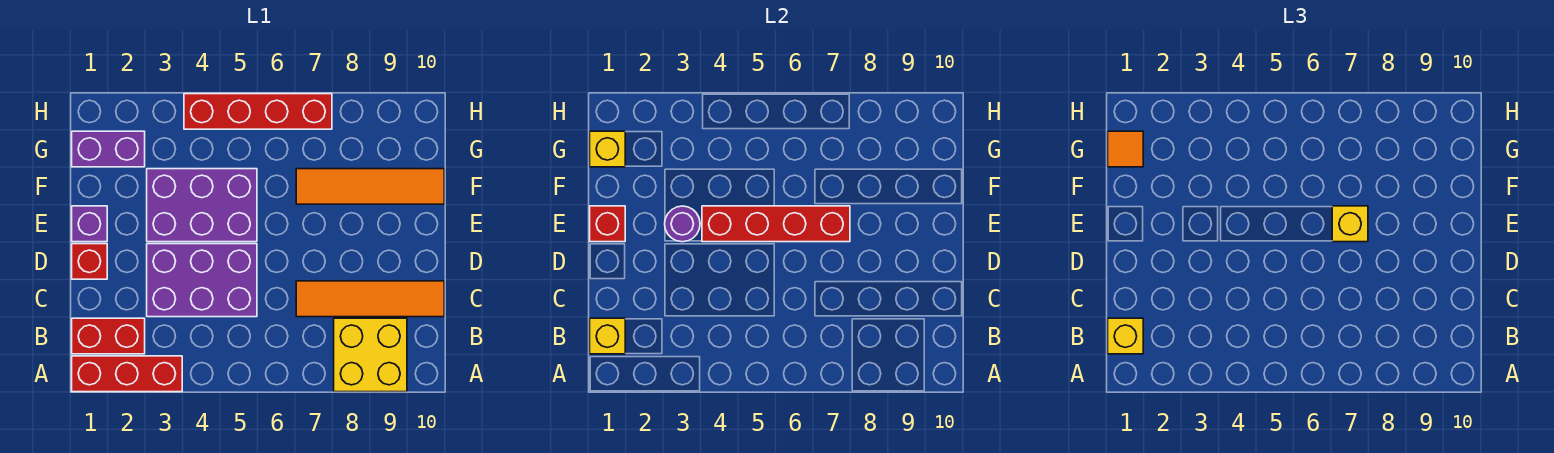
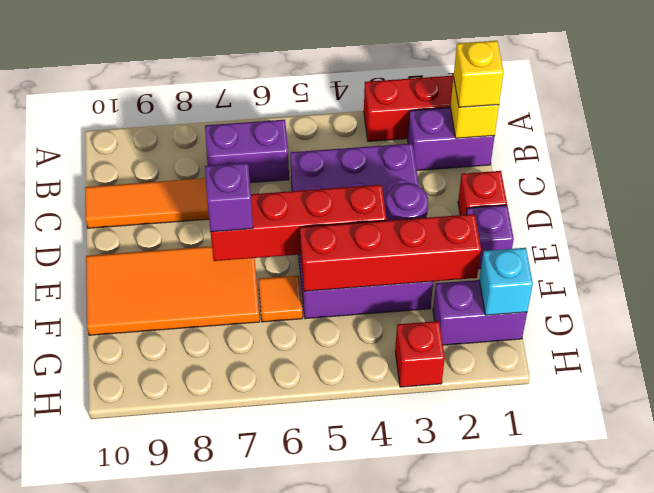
yellow 2x2 brick [334,318,407,392] -> none
red 1x2 brick [72,318,145,354] -> purple 1x2 brick [408,108,495,170]
none -> purple 1x2 brick [205,120,289,183]
red 1x1 brick [590,206,625,242] -> red 1x1 brick moved to [395,321,445,387]
yellow 1x1 brick [1332,206,1368,242] -> purple 1x1 brick [205,163,253,232]
orange 1x4 tile [296,169,444,204] -> orange 2x4 tile [86,246,260,335]
yellow 1x1 brick [590,131,625,167] -> cyan 1x1 brick [479,248,533,315]
orange 1x1 tile [1108,131,1143,167] -> orange 1x1 tile moved to [258,275,303,322]
red 1x4 brick [184,94,332,129] -> red 1x4 brick moved to [300,214,481,291]

